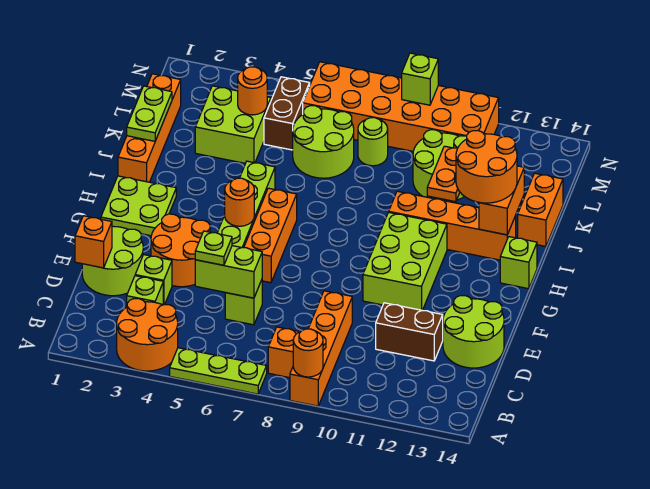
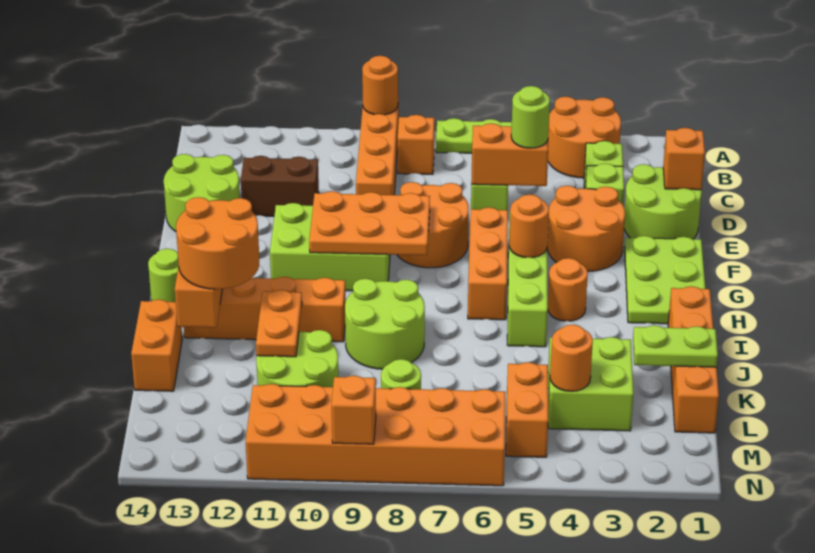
lime 1x2 brick [195,246,262,298] -> orange 1x2 brick [471,123,548,186]
lime 1x1 plate [195,231,232,265] -> lime 1x1 round brick [511,86,550,148]
none -> orange 2x2 round brick [398,182,469,268]
none -> orange 2x3 plate [309,191,430,255]
lime 2x3 brick [363,212,447,310] -> lime 2x3 brick turned to [270,203,390,291]
lime 2x2 plate [101,176,176,236] -> lime 2x3 plate [625,236,705,324]
none -> orange 1x1 round brick [548,258,588,321]
lime 1x1 brick [500,237,537,289] -> lime 1x1 round brick [148,249,179,302]
lime 1x2 plate [127,86,172,141] -> lime 1x2 plate turned to [633,325,718,367]
lime 2x2 round brick [293,106,354,178] -> lime 2x2 round brick moved to [345,279,425,369]
brown 1x2 brick [264,77,310,150] -> orange 1x2 brick [506,362,548,457]
lime 1x1 brick [402,53,438,105] -> orange 1x1 brick [332,376,376,444]

